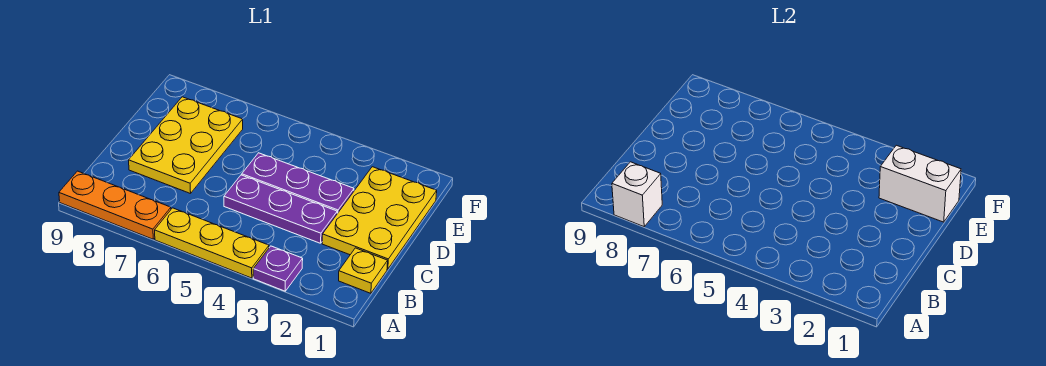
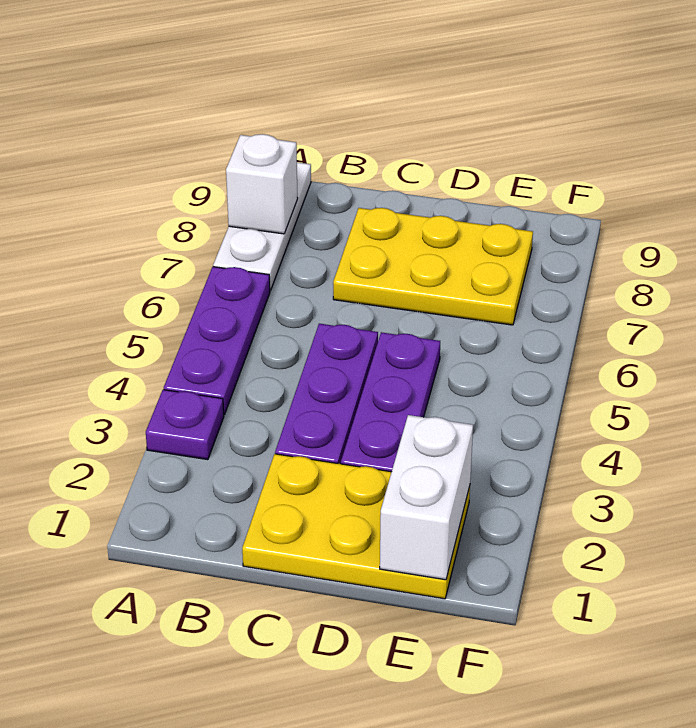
yellow 1x3 plate [155,208,269,278] -> purple 1x3 plate [164,267,270,415]
orange 1x3 plate [59,171,171,239] -> white 1x3 plate [213,162,311,291]
yellow 1x1 plate [339,248,388,293] -> none

